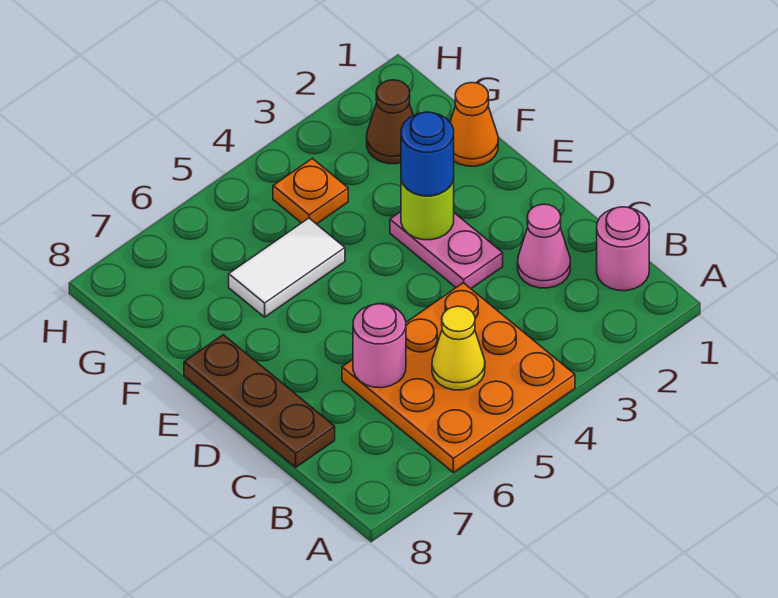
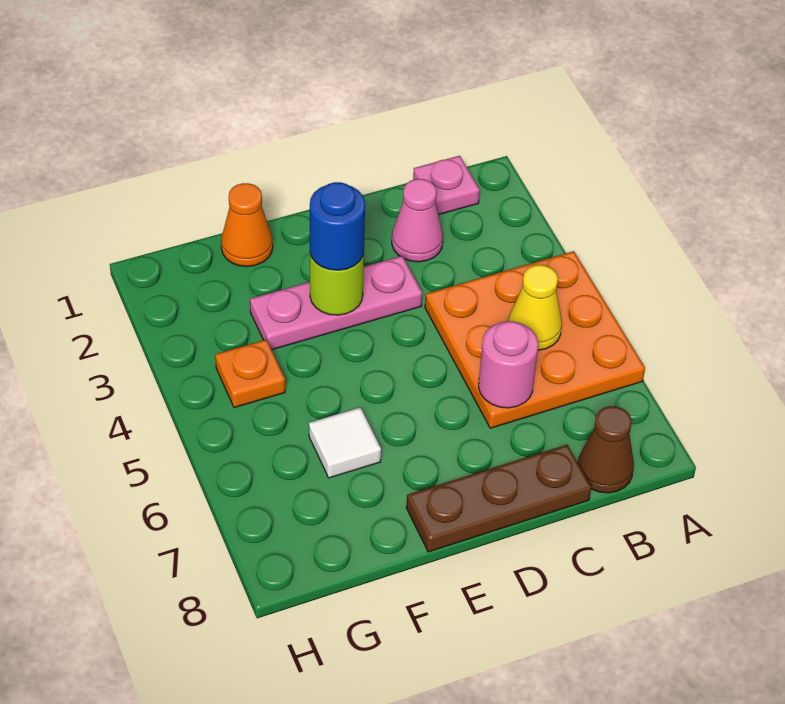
pink 1x1 round brick [597,207,649,291] -> pink 1x1 plate [413,156,480,215]
pink 1x2 plate [390,212,503,288] -> pink 1x3 plate [250,256,422,350]
white 1x2 tile [229,218,345,317] -> white 1x1 tile [309,407,381,478]
brown 1x1 cone [367,80,413,164] -> brown 1x1 cone moved to [578,406,634,493]

